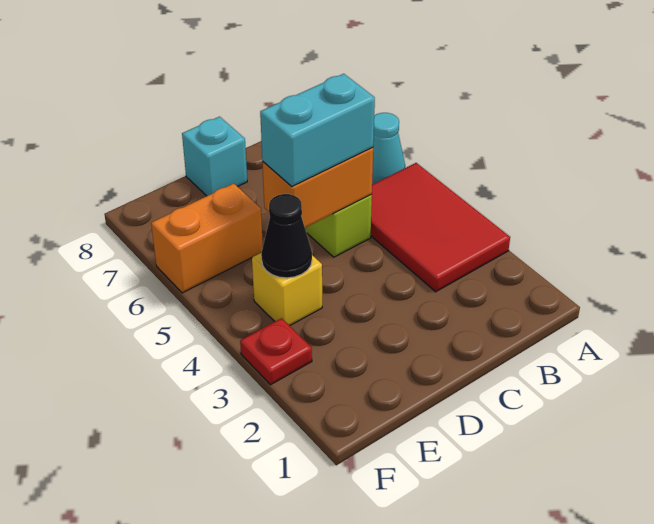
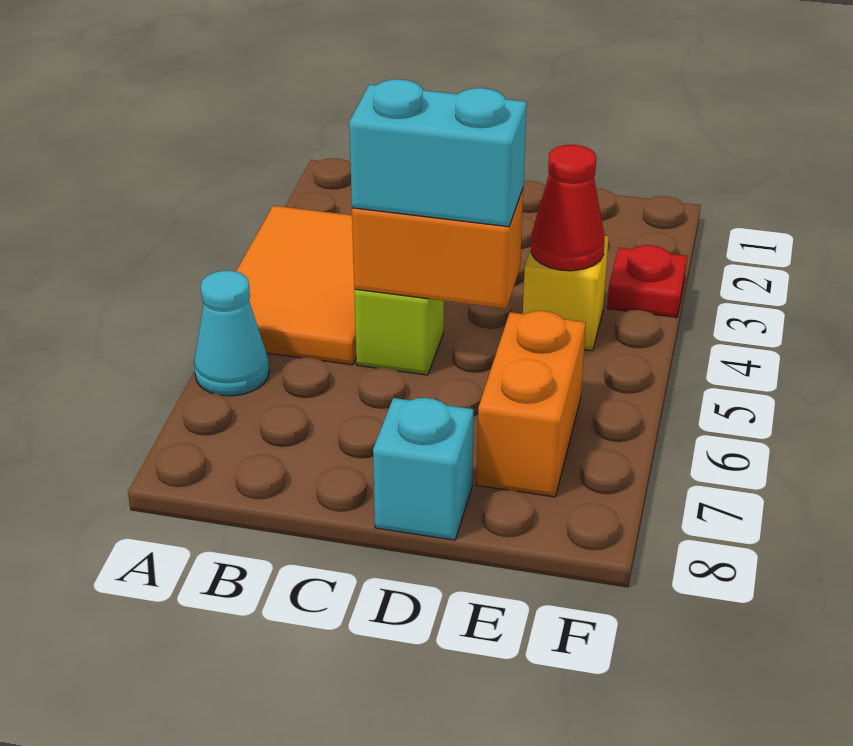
red 2x3 tile [371,163,510,292] -> orange 2x3 tile [236,206,356,365]
black 1x1 cone [261,194,312,278] -> red 1x1 cone [531,145,604,271]
orange 1x2 brick [151,183,263,293] -> orange 1x2 brick turned to [477,311,586,497]

